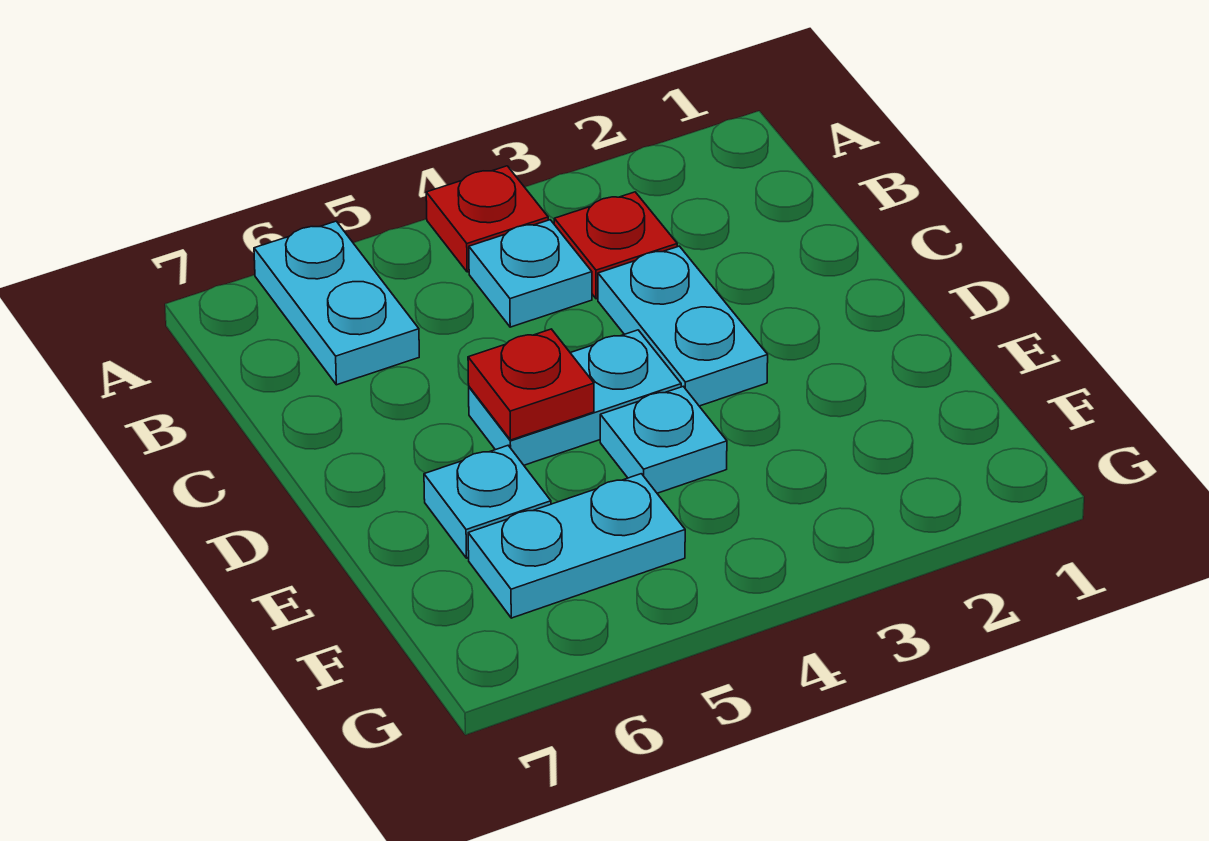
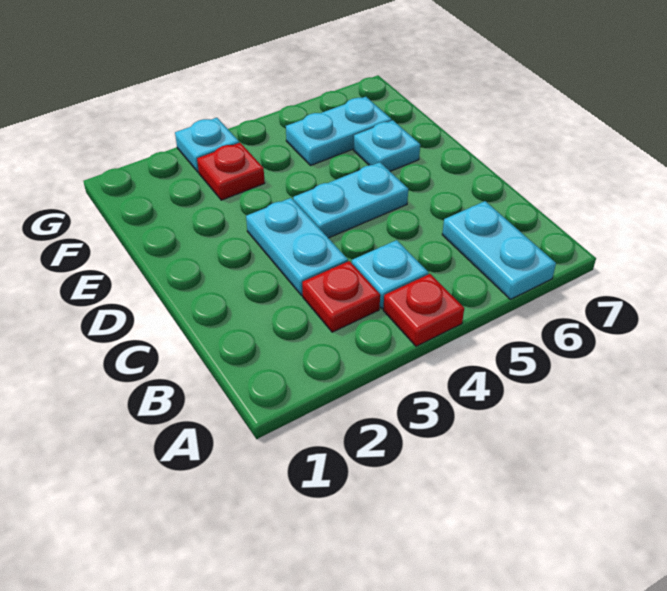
red 1x1 plate [468,329,594,440] -> red 1x1 plate moved to [197,143,265,200]
cyan 1x1 plate [600,387,727,493] -> cyan 1x1 plate moved to [175,118,239,172]

